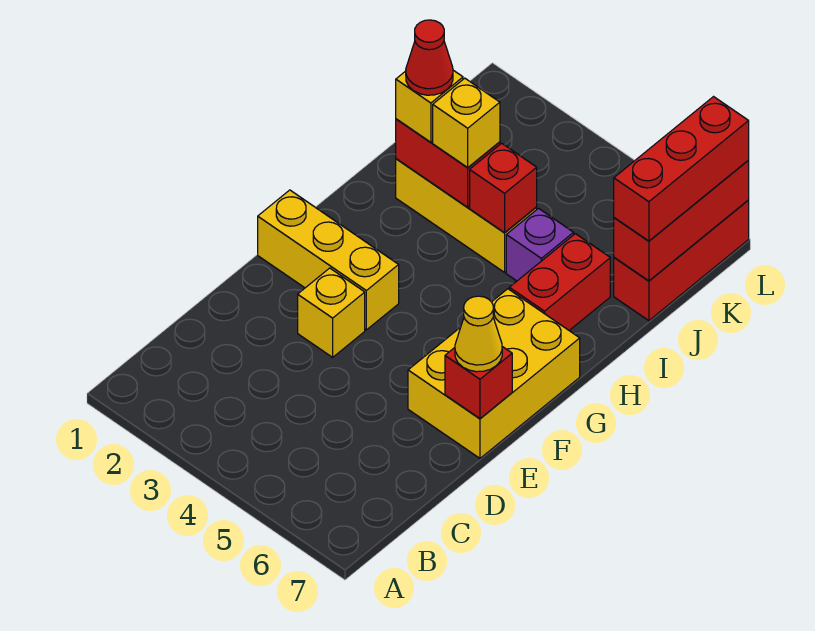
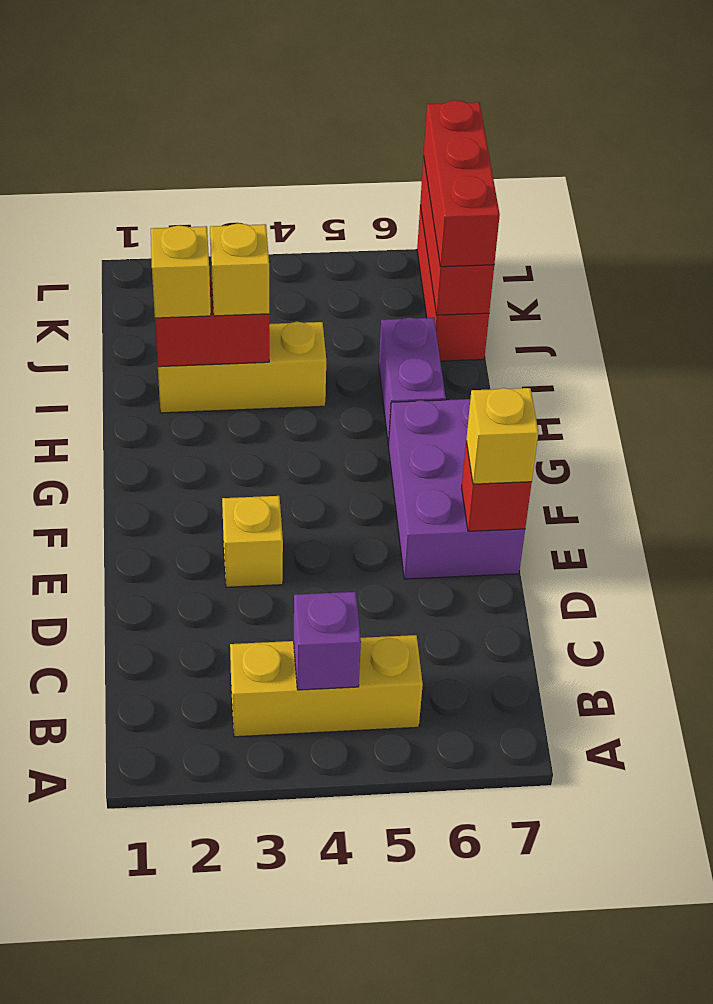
yellow 2x3 brick [408,289,580,458] -> purple 2x3 brick [389,399,525,579]
yellow 1x1 cone [455,296,502,372] -> yellow 1x1 brick [466,388,539,484]
yellow 1x3 brick [258,190,399,330] -> yellow 1x3 brick moved to [230,635,423,737]
red 1x2 brick [509,234,610,330] -> purple 1x2 brick [379,317,446,445]
red 1x1 cone [406,20,453,95] -> none
red 1x1 brick [470,143,537,233] -> none
purple 1x1 brick [506,208,574,281] -> purple 1x1 brick moved to [294,592,361,690]

